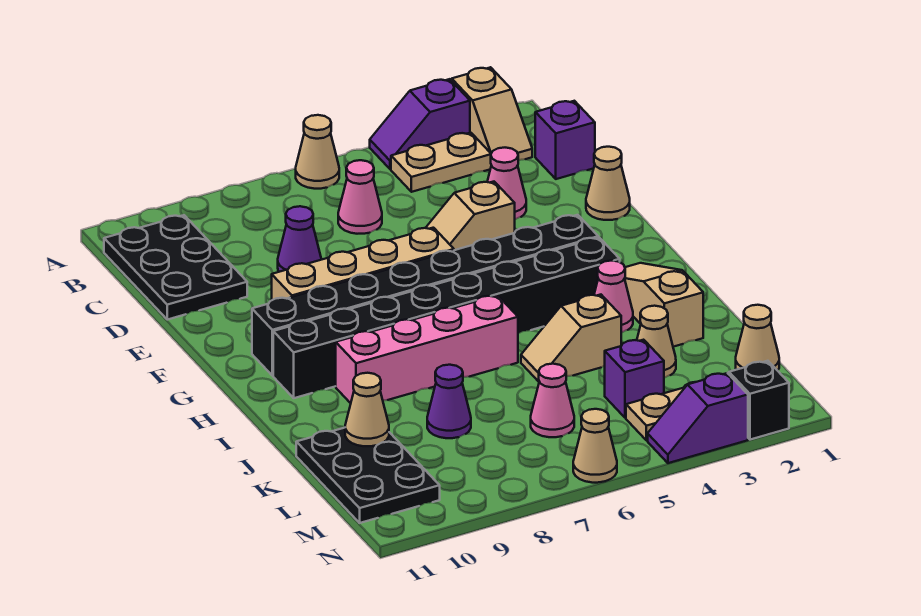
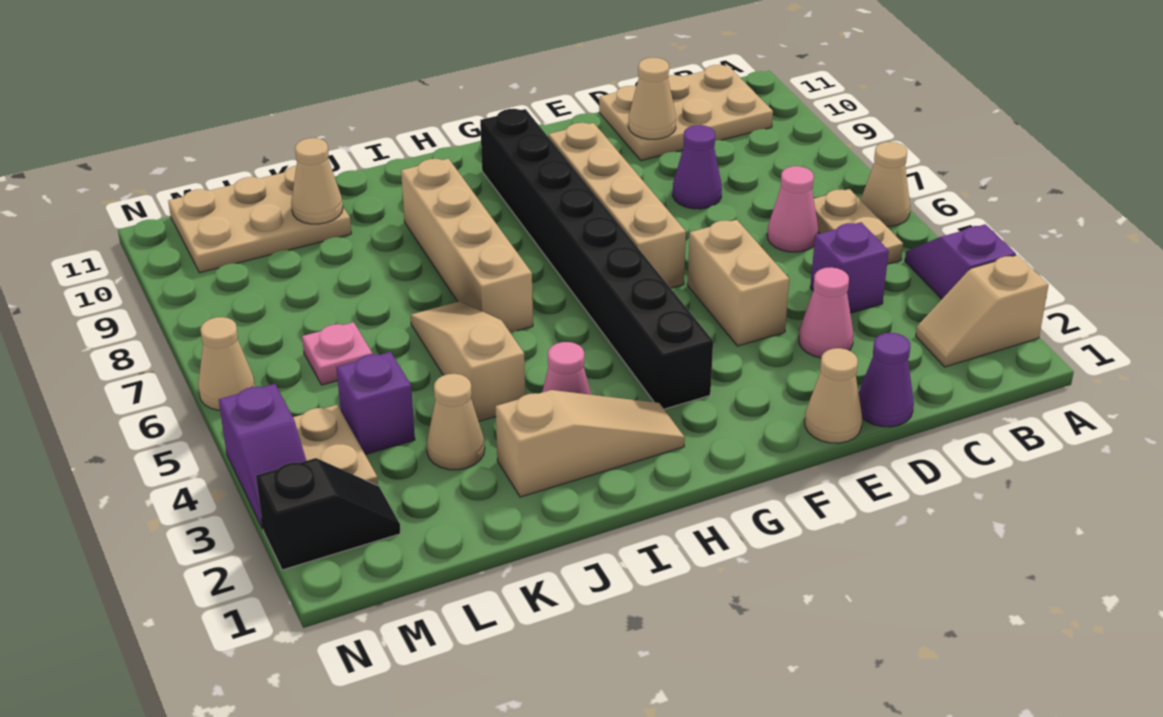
tan 1x2 plate [391,133,491,192] -> tan 1x2 plate moved to [814,189,903,264]
black 2x3 plate [104,215,247,320] -> tan 2x3 plate [599,65,773,161]
purple 1x1 brick [535,101,595,179] -> purple 1x1 brick moved to [810,222,889,313]
tan 1x2 slope [426,182,515,250] -> tan 1x2 brick [687,220,789,346]
black 1x8 brick [273,237,620,398] -> none
pink 1x4 brick [336,295,518,403] -> tan 1x4 brick [401,159,533,332]
tan 1x2 slope [521,295,621,382] -> tan 1x3 slope [411,301,525,421]
purple 1x1 cone [427,365,471,438] -> purple 1x1 cone moved to [859,333,914,427]
black 2x3 plate [296,428,440,523] -> tan 2x3 plate [168,166,351,273]
tan 1x1 cone [736,305,779,371] -> tan 1x1 cone moved to [628,58,676,139]
pink 1x1 cone [531,364,574,437] -> pink 1x1 plate [302,322,373,385]
purple 1x2 slope [648,373,748,463] -> purple 1x2 slope turned to [219,384,306,529]

